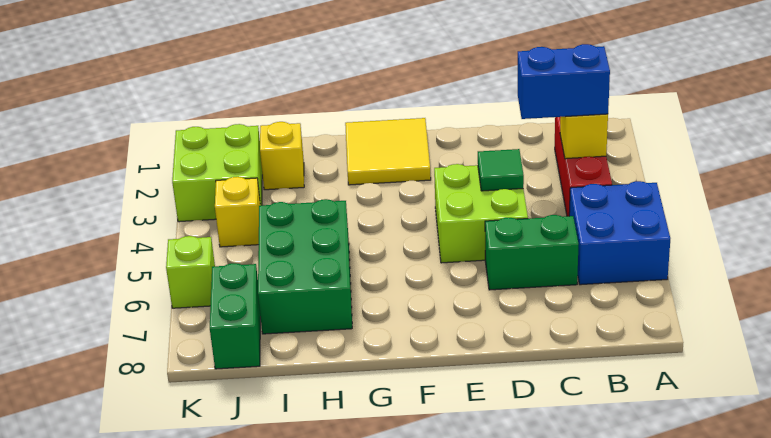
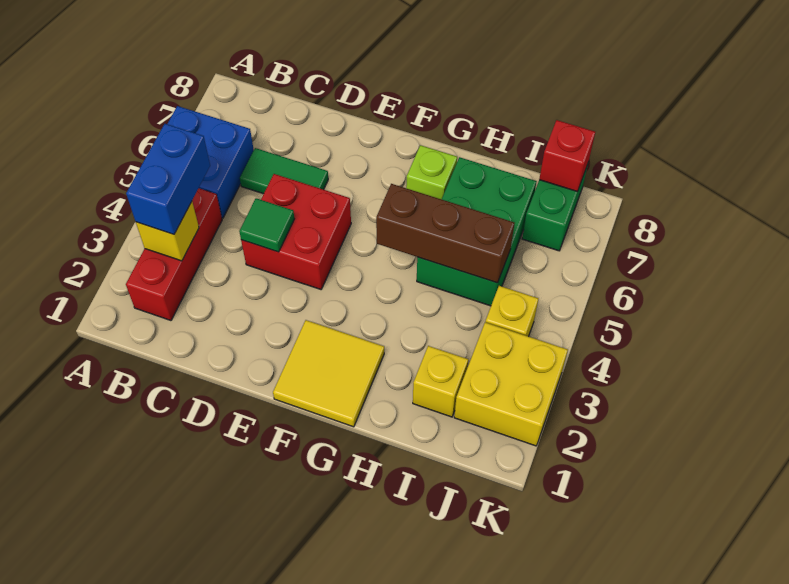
blue 1x2 brick [518,44,610,119] -> blue 1x2 brick turned to [126,124,210,234]
green 1x2 brick [485,215,579,290] -> green 1x2 tile [240,148,328,194]
lime 2x2 brick [434,164,528,263] -> red 2x2 brick [241,174,351,289]
none -> brown 1x3 brick [376,184,514,283]
lime 2x2 brick [172,124,262,222] -> yellow 2x2 brick [454,322,568,446]
none -> red 1x1 brick [539,120,595,192]
lime 1x1 brick [166,236,215,308] -> lime 1x1 brick moved to [406,145,457,199]

